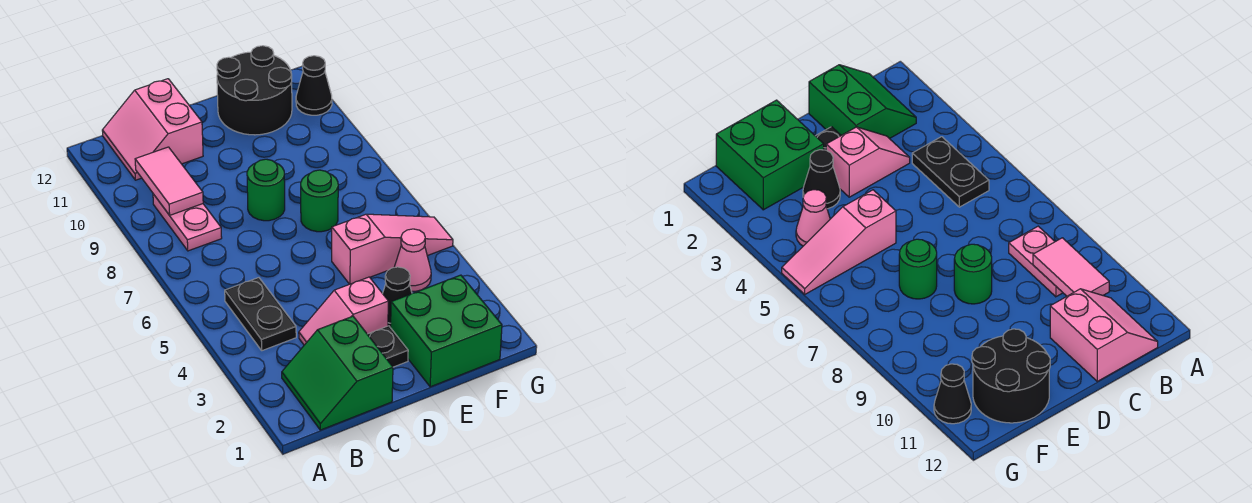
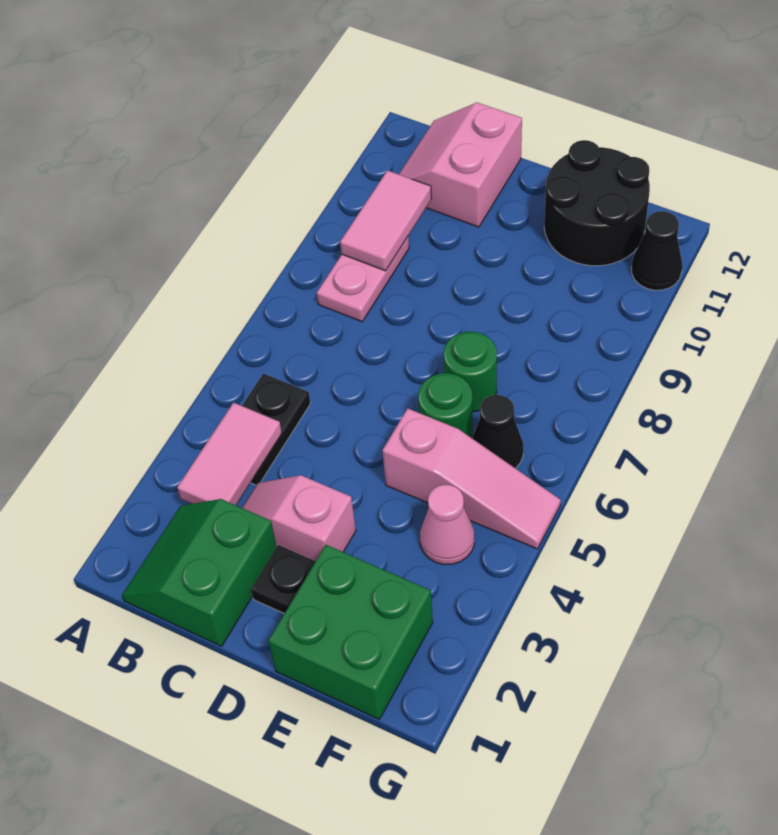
none -> pink 1x2 tile [177,403,282,505]
green 1x1 round brick [247,159,285,221] -> green 1x1 round brick moved to [418,373,473,438]
black 1x1 cone [383,267,412,328] -> black 1x1 cone moved to [472,395,523,468]

